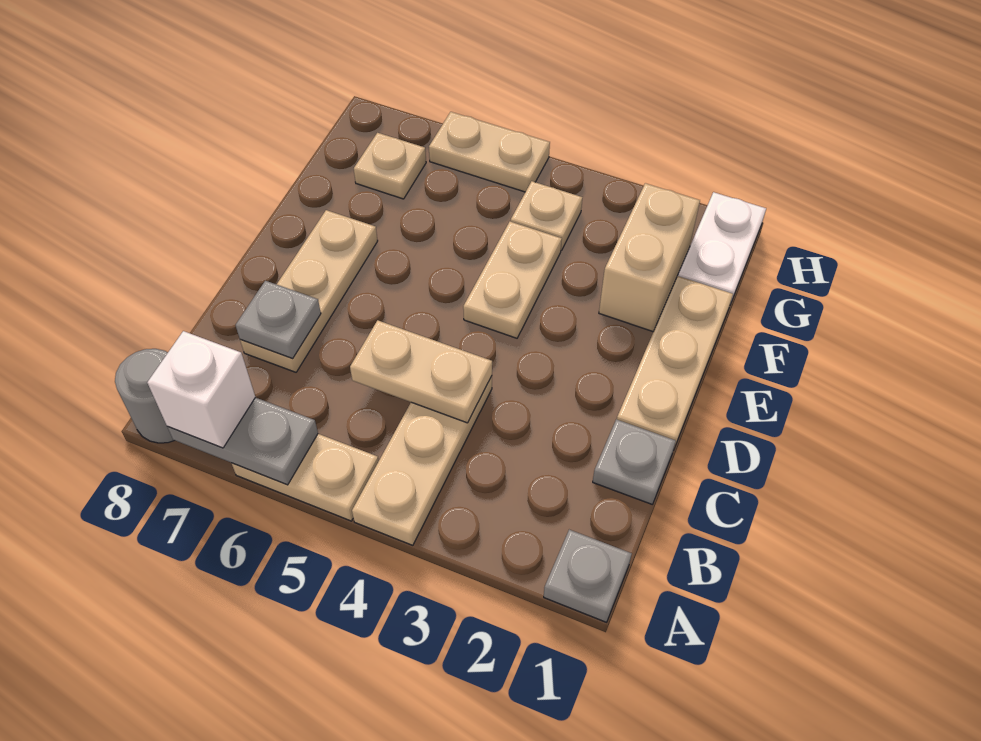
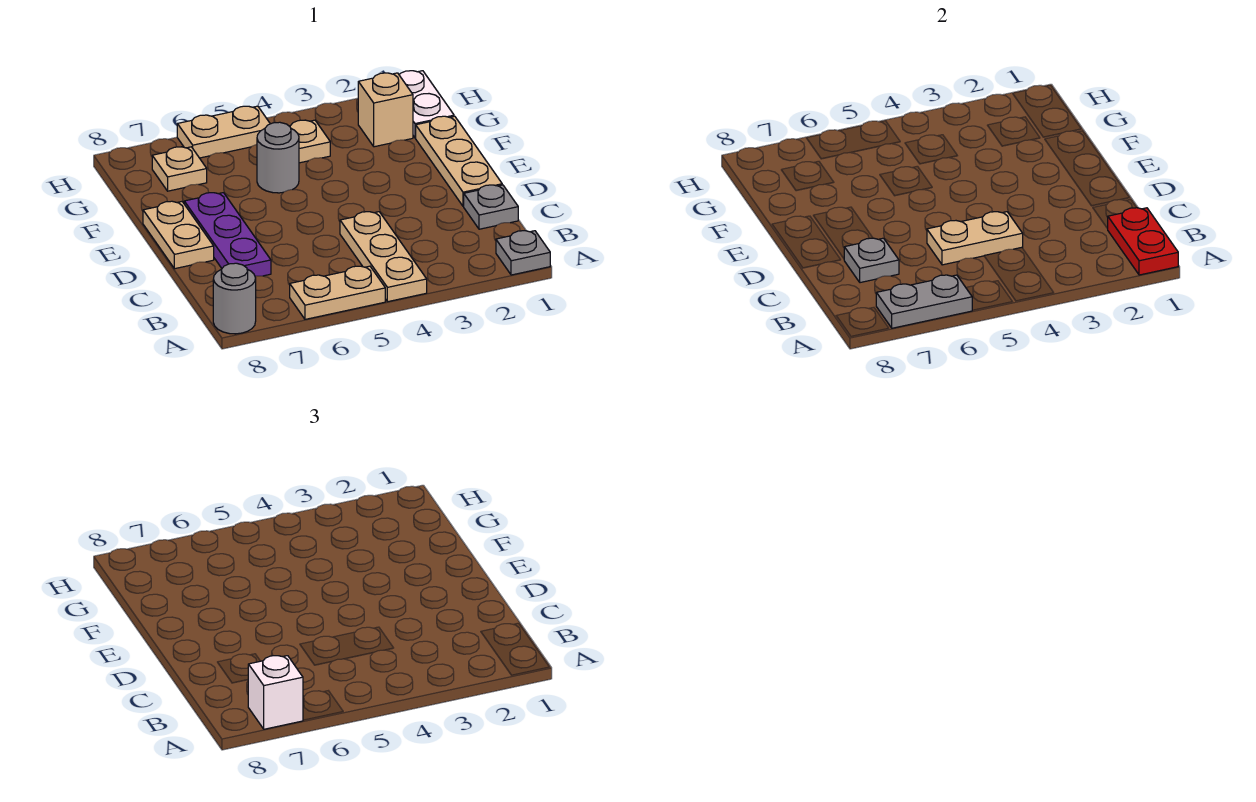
none -> red 1x2 plate [1107,208,1178,275]
tan 1x3 plate [240,210,378,372] -> purple 1x3 plate [184,193,271,276]
tan 1x2 plate [463,221,562,338] -> tan 1x2 plate moved to [143,201,214,269]
tan 1x2 brick [599,183,700,331] -> tan 1x1 brick [358,73,413,147]
none -> grey 1x1 round brick [257,122,299,193]

